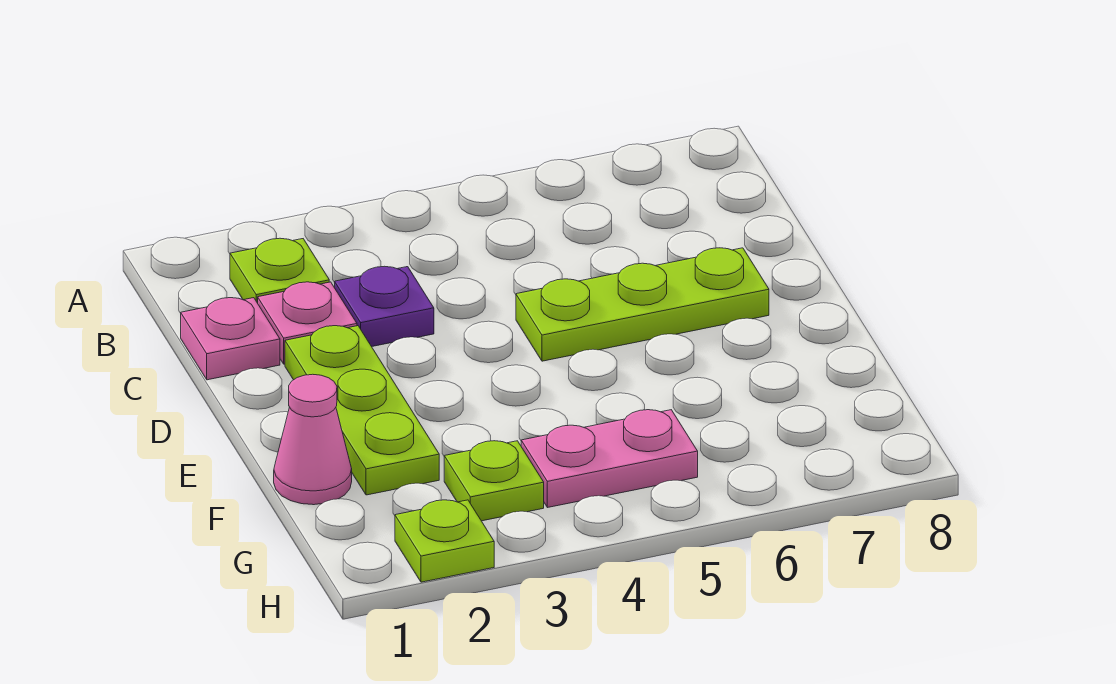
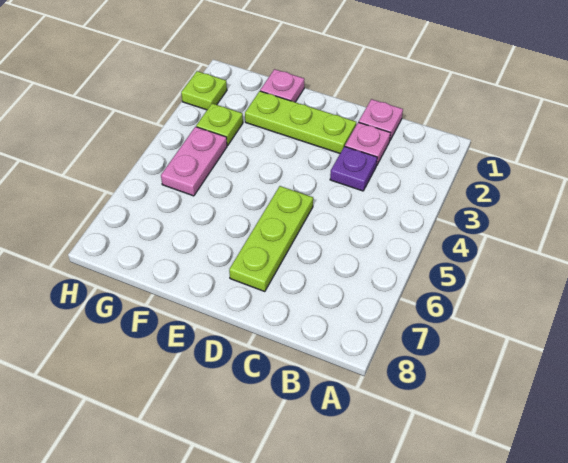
lime 1x1 plate [230,238,329,303] -> none
pink 1x1 cone [274,374,352,505] -> pink 1x1 plate [260,69,304,102]

